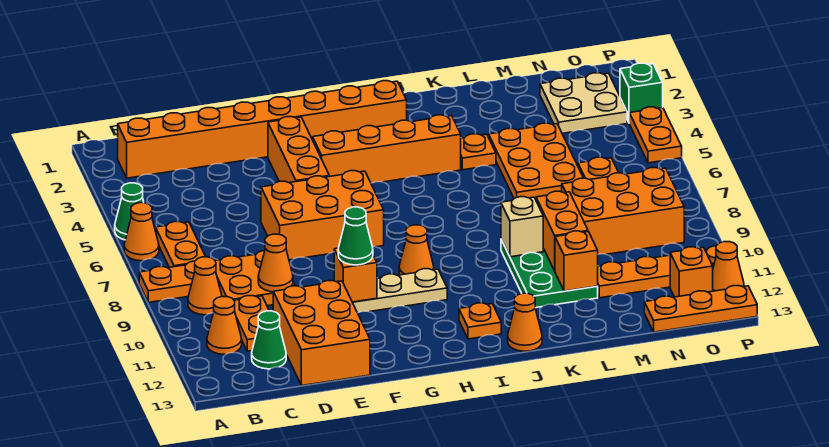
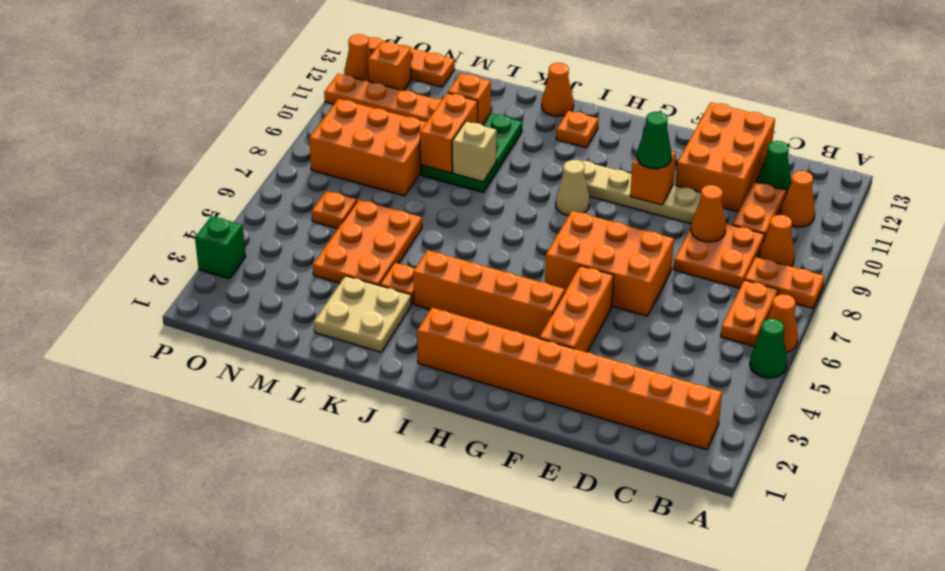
orange 1x1 cone [399,225,434,275] -> tan 1x1 cone [556,160,589,215]
tan 2x2 plate [540,73,627,133] -> tan 2x2 plate moved to [314,276,411,352]
orange 1x2 plate [629,107,682,163] -> none

